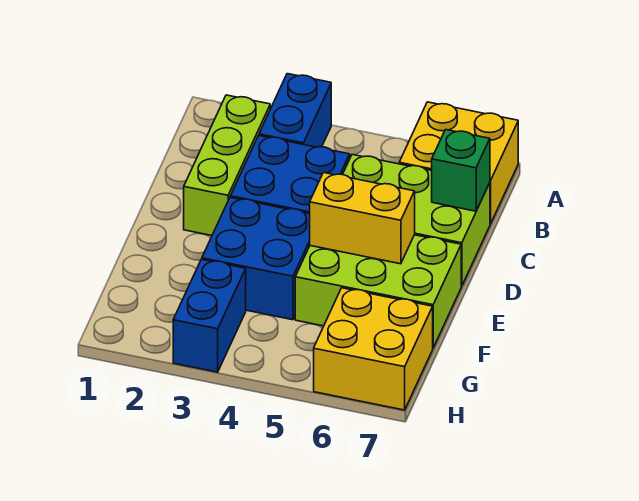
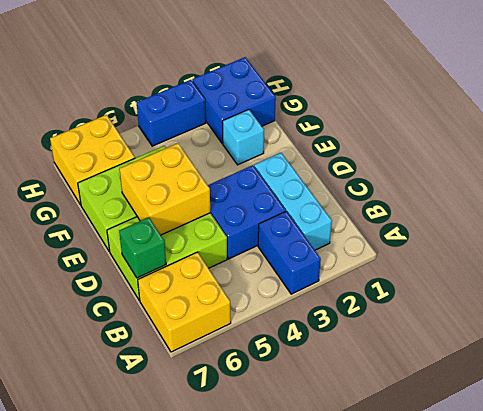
lime 1x3 brick [184,95,270,236] -> cyan 1x3 brick [254,153,332,250]
blue 2x2 brick [202,198,310,320] -> blue 2x2 brick moved to [192,57,276,143]
yellow 1x2 brick [310,173,415,264] -> yellow 2x2 brick [119,143,210,235]
none -> cyan 1x1 brick [223,110,264,165]
blue 1x2 brick [173,259,246,372] -> blue 1x2 brick turned to [137,80,206,146]

